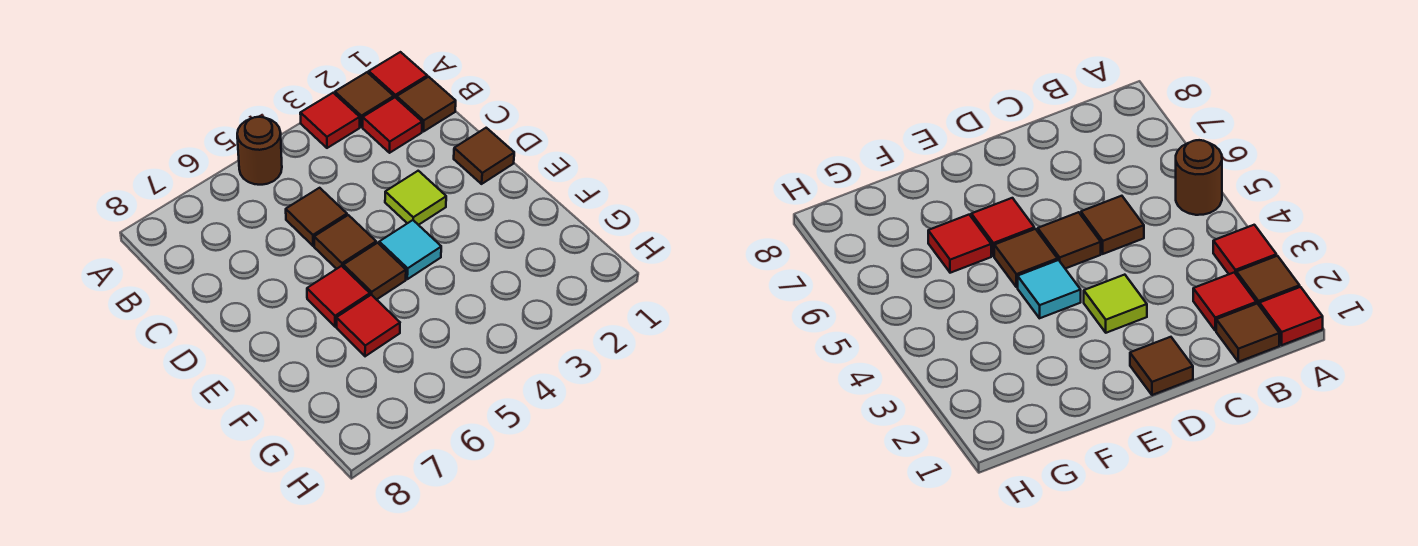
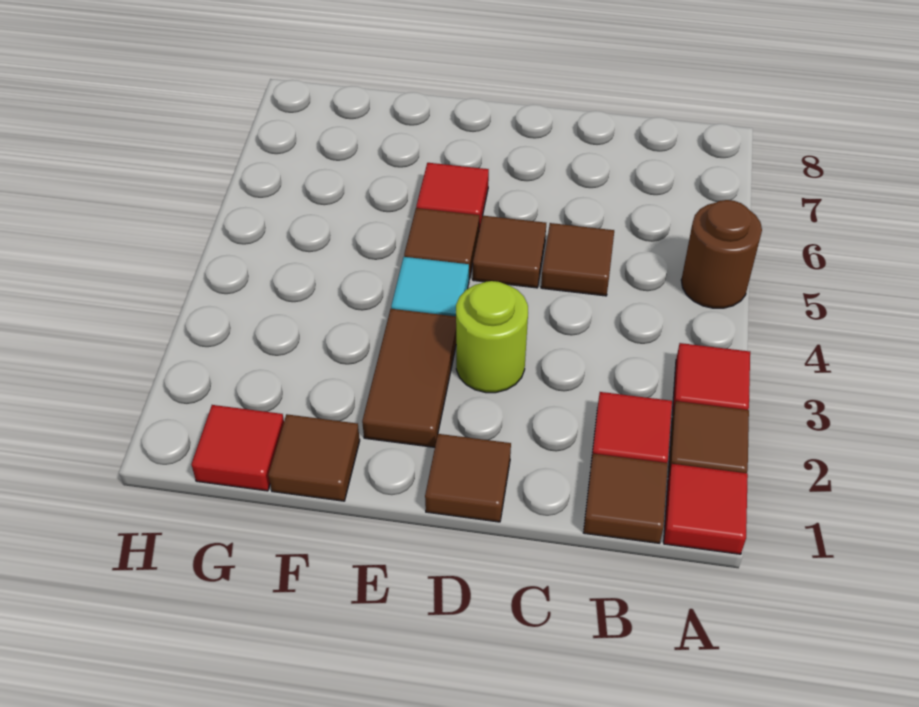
lime 1x1 tile [385,171,446,225] -> lime 1x1 round brick [456,281,528,393]
none -> brown 1x2 tile [362,309,456,447]
none -> brown 1x1 tile [268,414,360,501]
red 1x1 tile [336,295,400,356] -> red 1x1 tile moved to [191,405,284,491]

